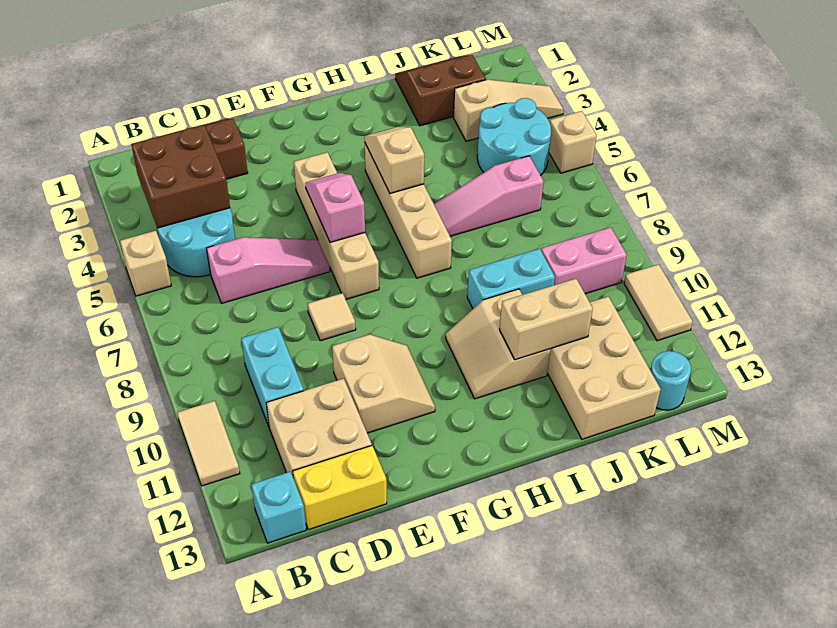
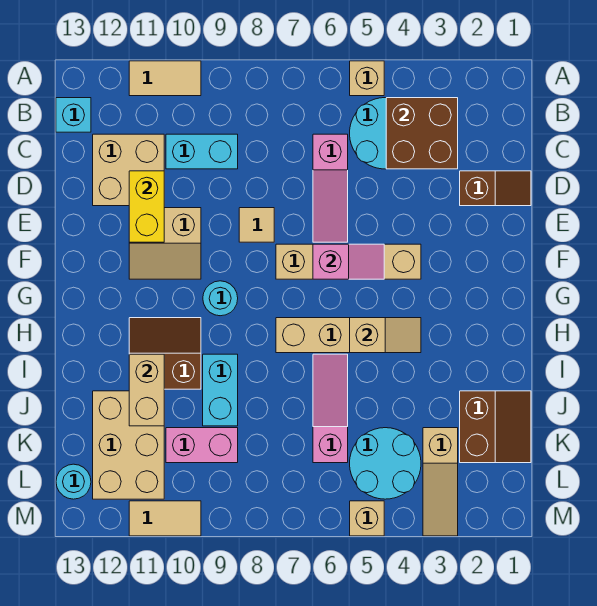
yellow 1x2 brick [293,446,387,530] -> yellow 1x2 brick moved to [129,171,164,242]
none -> cyan 1x1 round brick [203,281,238,316]
tan 2x2 slope [446,289,551,399] -> brown 2x2 slope [129,318,201,389]
tan 2x3 brick [547,297,661,439] -> tan 2x3 brick turned to [93,391,164,499]
pink 1x2 brick [541,227,627,294] -> pink 1x2 brick turned to [166,428,238,463]

